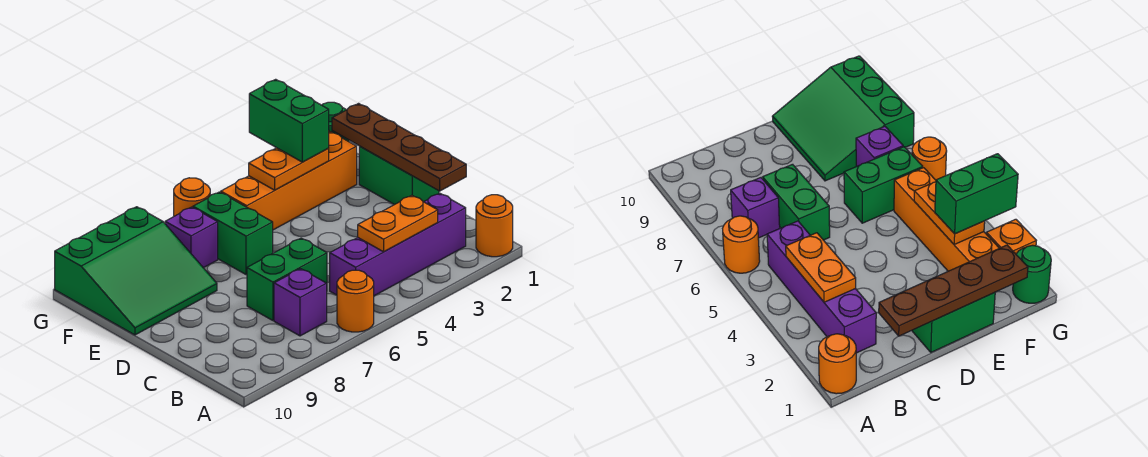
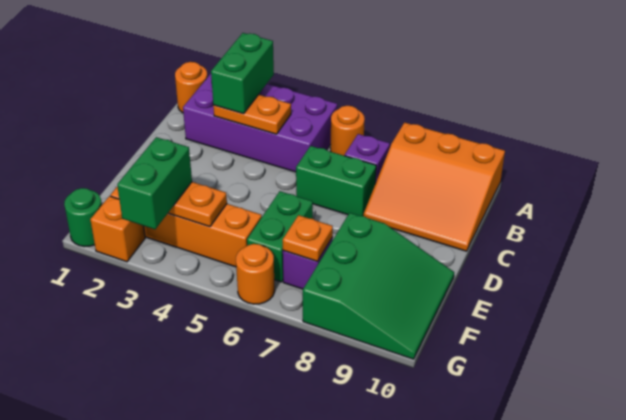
none -> orange 3x3 slope [364,122,505,251]
purple 1x4 brick [330,193,466,296] -> purple 2x4 brick [183,74,337,172]
brown 1x4 plate [332,104,466,191] -> none
green 1x2 brick [359,146,439,205] -> green 1x2 brick moved to [211,33,274,114]
green 3x3 slope [55,207,217,335] -> green 3x3 slope turned to [303,213,454,359]
none -> orange 1x1 plate [283,215,333,261]

